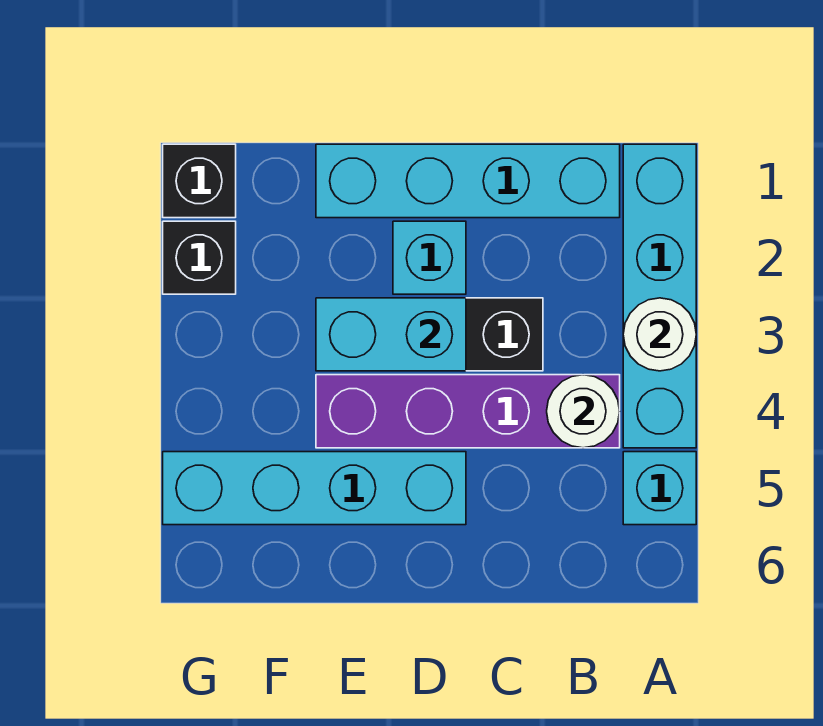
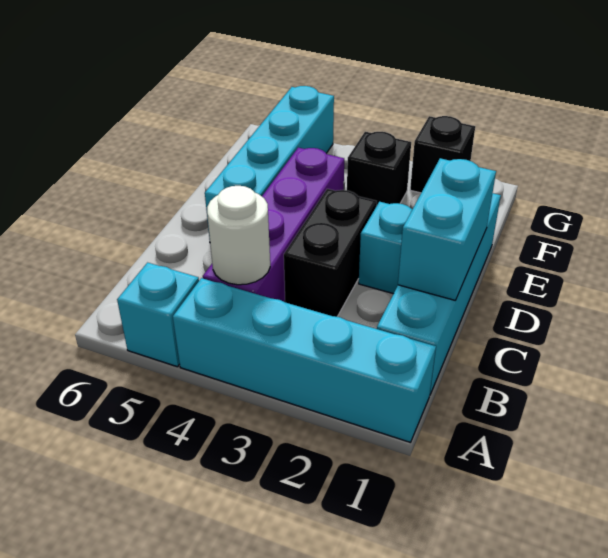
white 1x1 round brick [623,298,696,371] -> none
cyan 1x2 brick [316,298,466,371] -> cyan 1x2 brick moved to [398,158,496,300]
black 1x1 brick [163,144,236,218] -> black 1x1 brick moved to [347,132,411,206]

